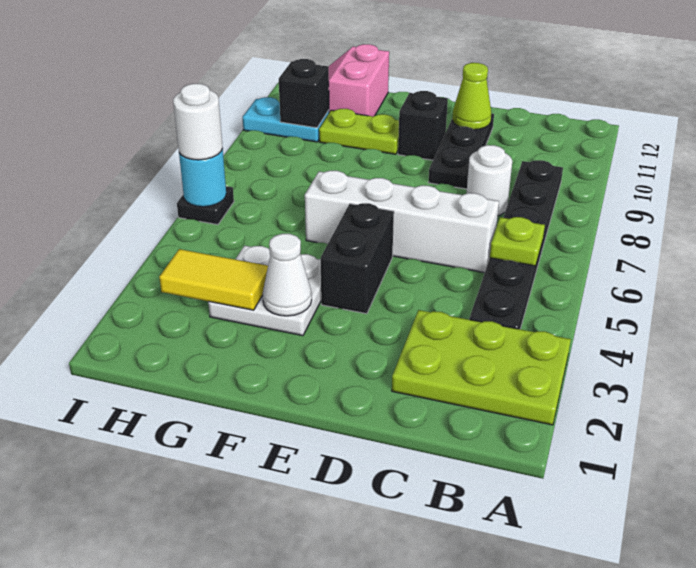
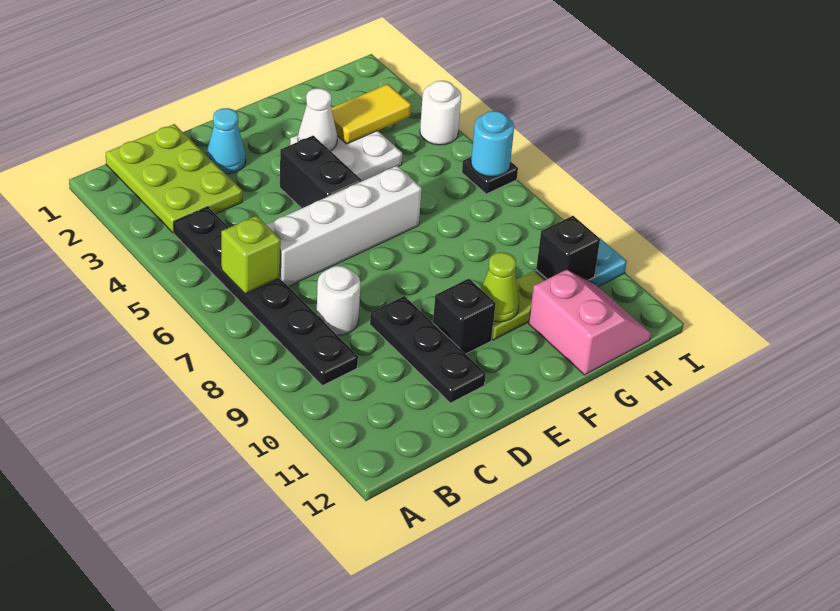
lime 2x3 plate [392,310,571,425] -> lime 2x3 plate turned to [106,124,242,233]
lime 1x1 plate [490,217,545,266] -> lime 1x1 brick [221,216,281,294]
none -> cyan 1x1 cone [206,108,246,174]
lime 1x1 cone [452,63,491,130] -> lime 1x1 cone moved to [481,252,519,322]
white 1x1 round brick [173,84,223,160] -> white 1x1 round brick moved to [420,81,461,145]

